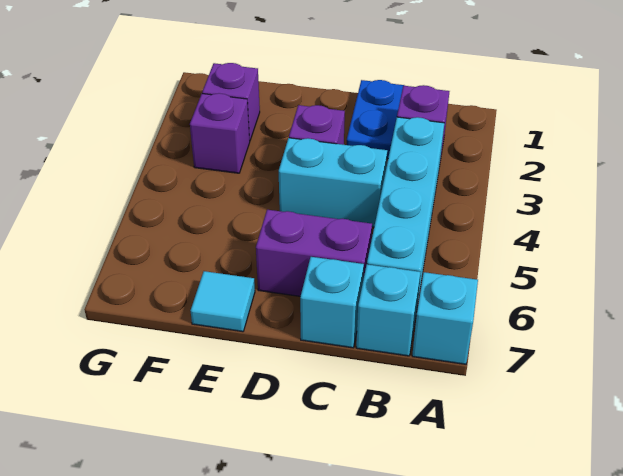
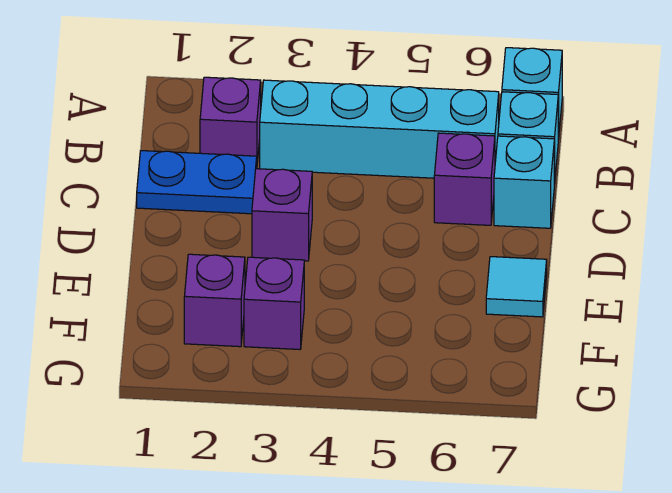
cyan 1x2 brick [279,138,387,227] -> none
purple 1x2 brick [256,210,372,296] -> purple 1x1 brick [434,133,495,225]

